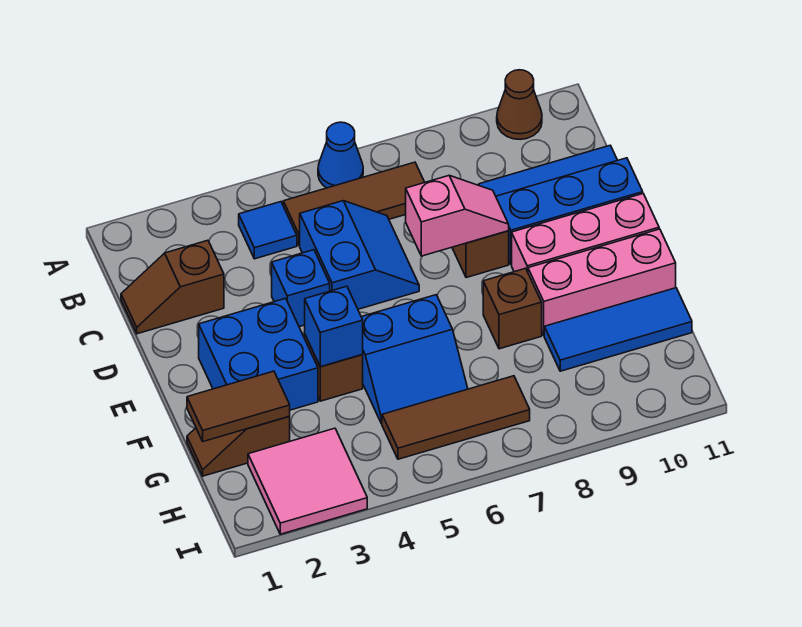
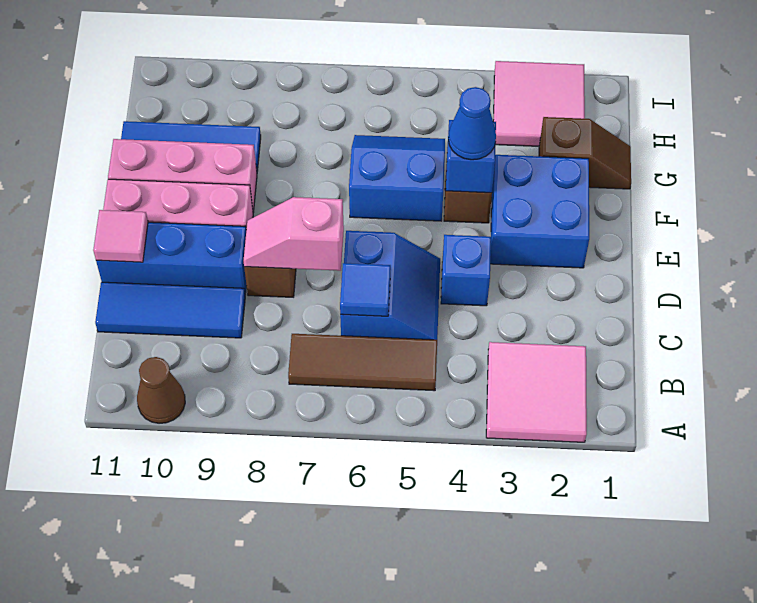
none -> pink 2x2 tile [486,342,587,442]
blue 1x1 cone [318,122,363,188] -> blue 1x1 cone moved to [448,87,496,160]
blue 1x1 tile [239,202,297,259] -> blue 1x1 tile moved to [340,263,391,316]
brown 1x2 slope [121,240,224,334] -> none
blue 2x2 slope [300,201,419,309] -> blue 2x2 slope turned to [340,231,440,340]
none -> pink 1x1 tile [93,210,148,262]
brown 1x1 brick [483,268,542,349] -> none
brown 1x2 tile [187,371,290,442] -> none
brown 1x3 tile [382,376,530,459] -> none

